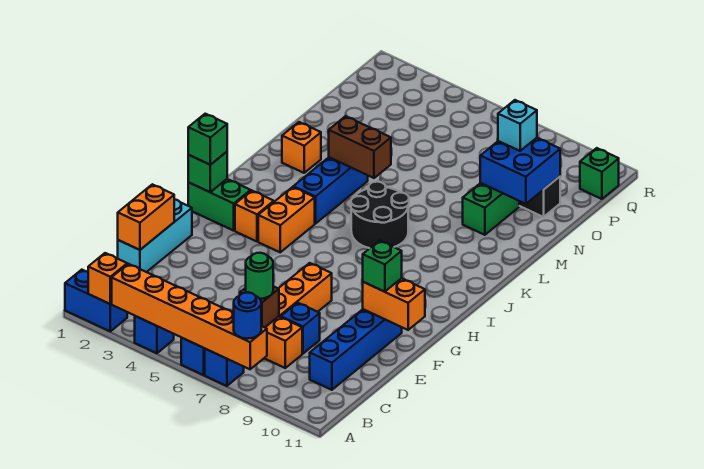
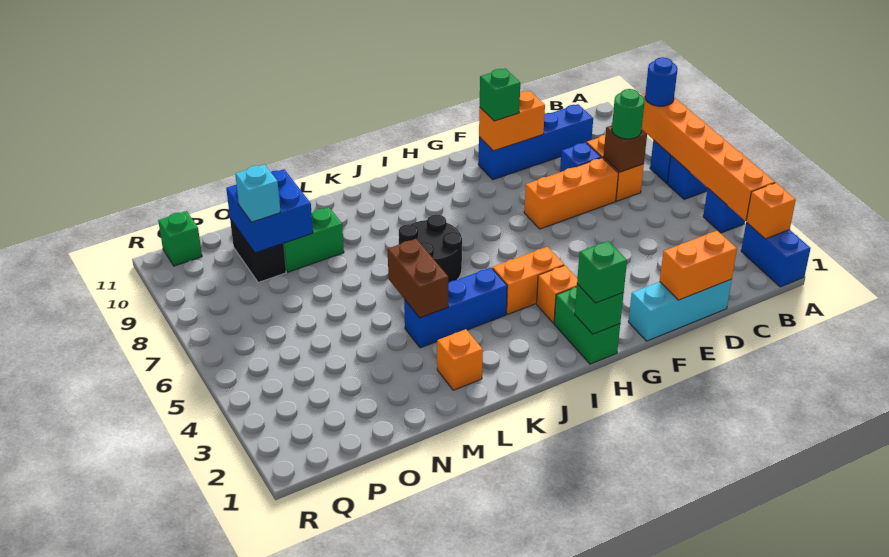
orange 1x2 brick [363,278,425,330] -> orange 1x2 brick turned to [479,91,545,151]

